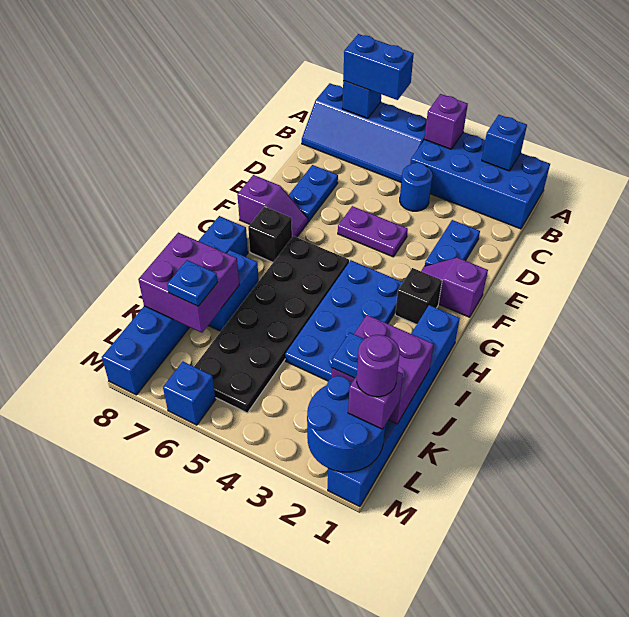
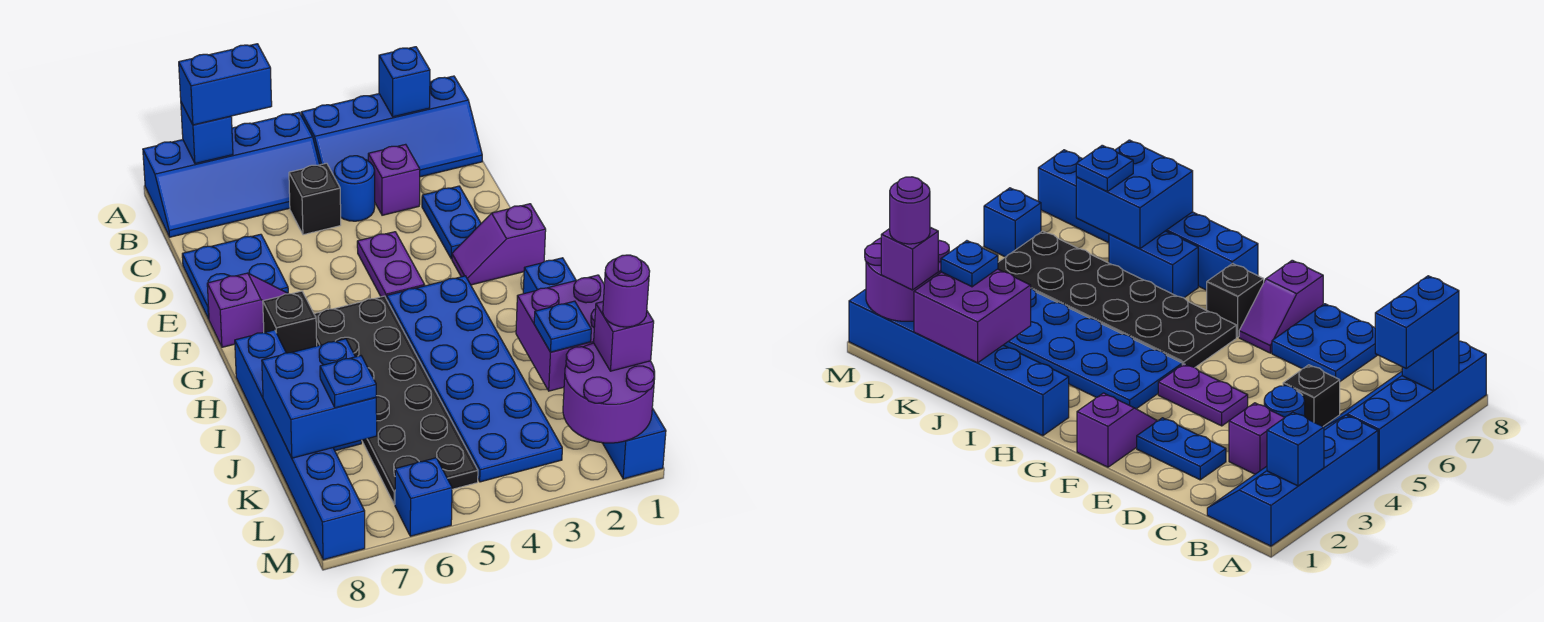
blue 2x4 brick [410,132,550,229] -> blue 2x4 slope [301,76,482,177]
purple 1x1 brick [424,94,468,149] -> purple 1x1 brick moved to [368,144,420,215]
blue 1x2 plate [289,165,338,222] -> blue 2x2 plate [182,234,288,319]
purple 1x2 plate [338,206,408,257] -> purple 1x2 plate turned to [357,232,425,299]
black 1x1 brick [395,268,442,325] -> black 1x1 brick moved to [289,163,341,235]
blue 2x4 plate [285,260,403,381] -> blue 2x6 plate [387,276,562,482]
purple 2x2 brick [138,233,239,333] -> blue 2x2 brick [262,339,377,458]
blue 2x2 round brick [307,376,385,472] -> purple 2x2 round brick [563,343,655,443]

